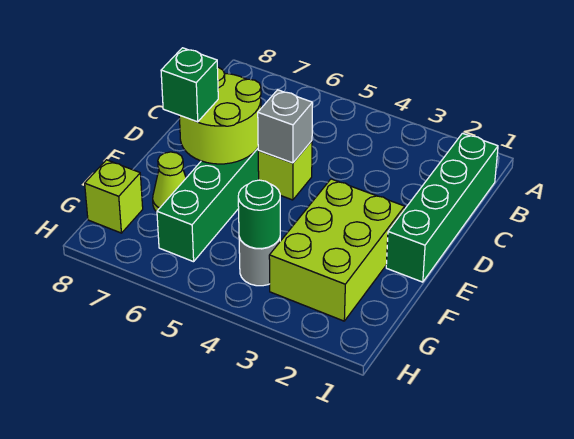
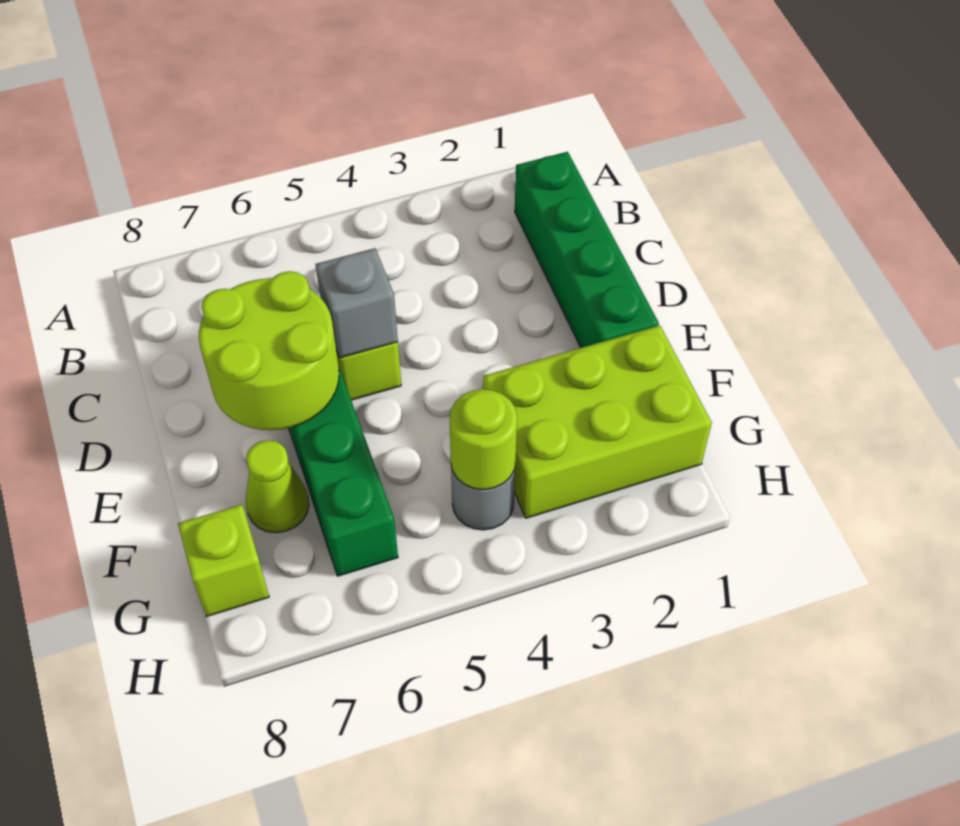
lime 2x3 brick [269,179,405,321] -> lime 2x3 brick turned to [483,325,712,518]
green 1x1 brick [161,48,218,122] -> none
green 1x1 round brick [238,180,280,248] -> lime 1x1 round brick [450,389,517,490]

